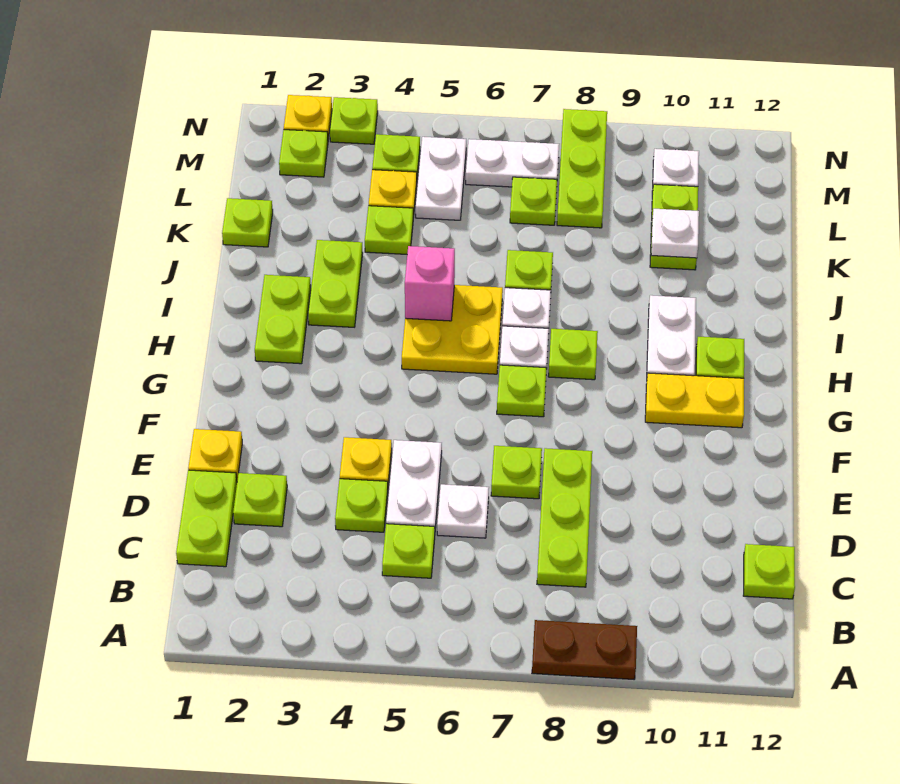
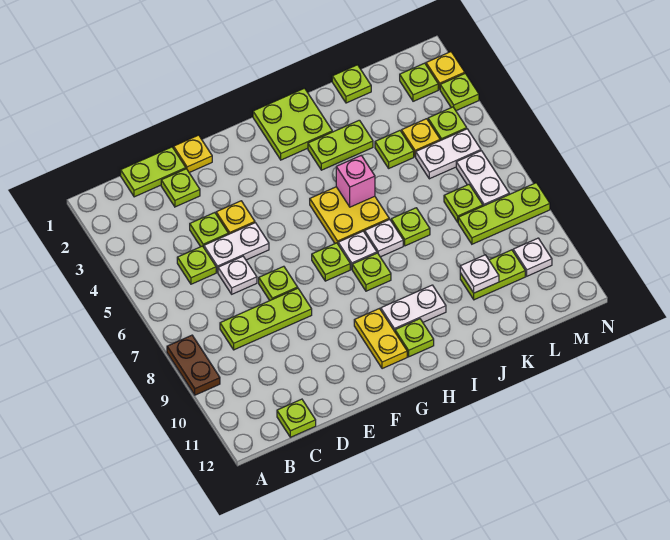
lime 1x2 plate [255,275,311,364] -> lime 2x2 plate [253,88,332,160]

